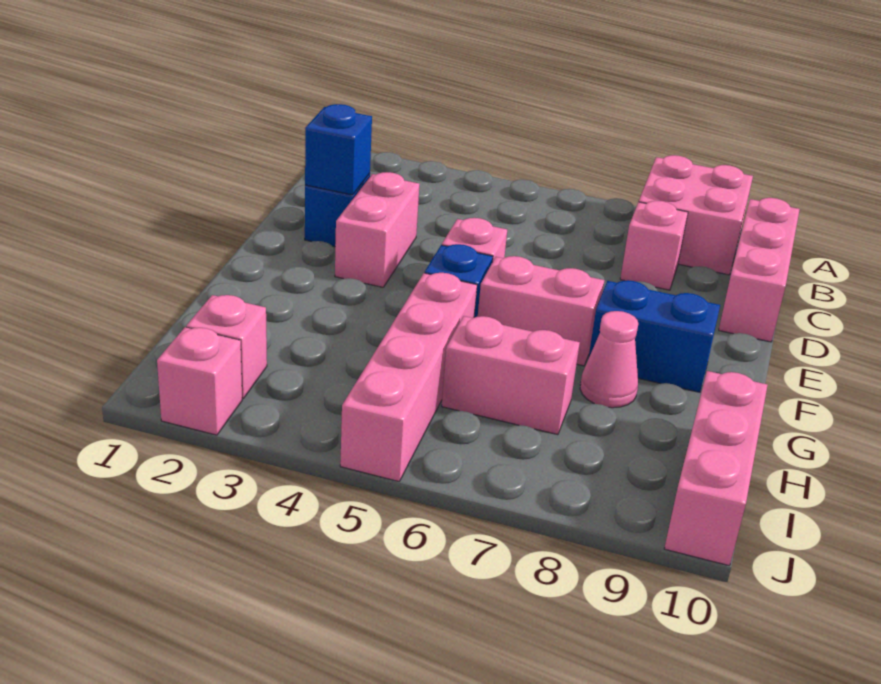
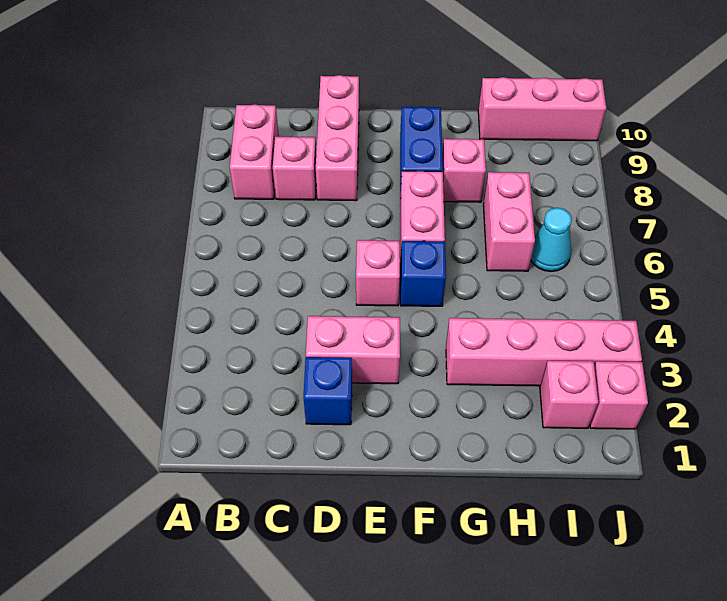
pink 2x2 brick [639,155,753,275] -> pink 1x2 brick [230,104,279,199]
pink 1x3 brick [719,198,800,342] -> pink 1x3 brick turned to [316,75,359,201]
blue 1x1 brick [305,104,372,195] -> none
pink 1x4 brick [340,273,477,481] -> pink 1x4 brick moved to [446,318,642,386]
pink 1x1 cone [580,311,638,408] -> pink 1x1 brick [442,139,486,202]
none -> cyan 1x1 cone [531,208,572,271]

